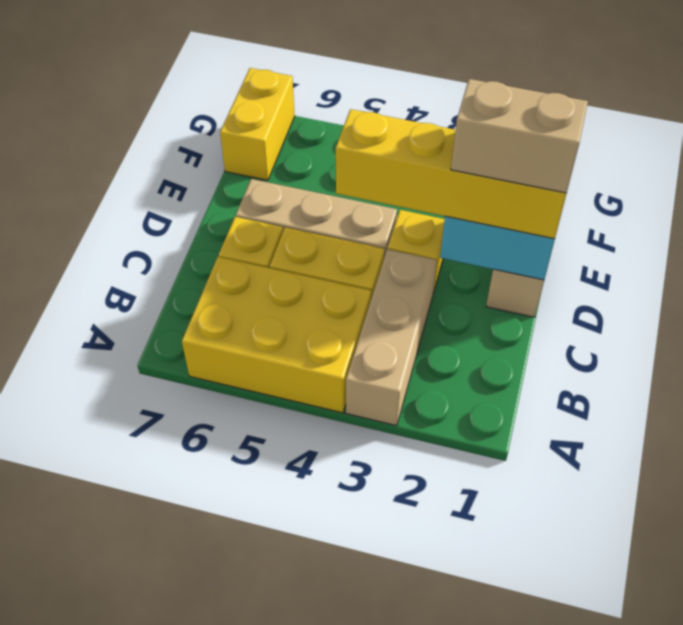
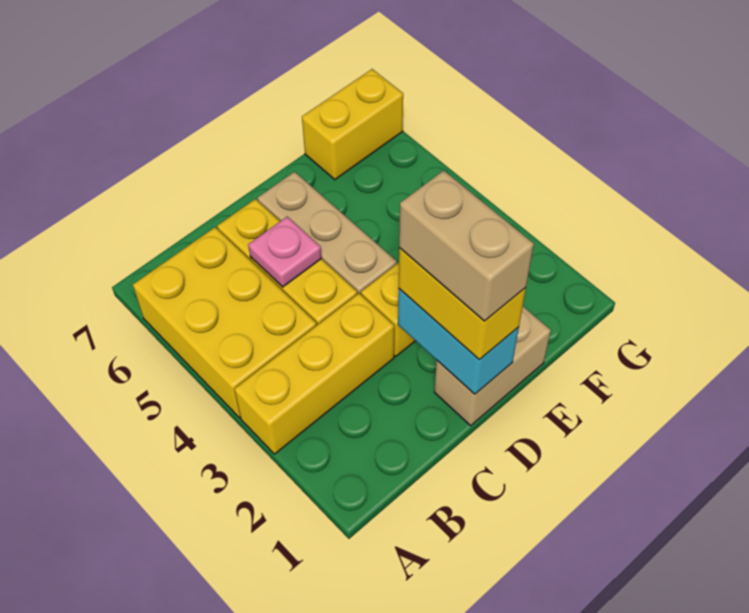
tan 1x3 brick [346,249,437,426] -> yellow 1x3 brick [234,293,394,454]
none -> pink 1x1 plate [248,217,321,287]
yellow 1x4 brick [336,109,567,239] -> yellow 1x2 brick [399,248,526,360]

